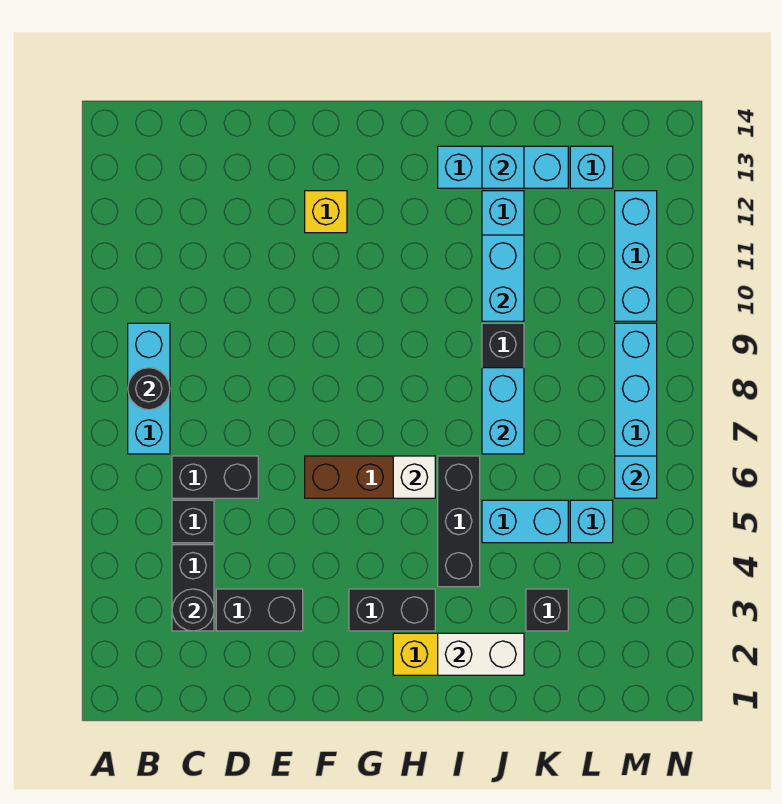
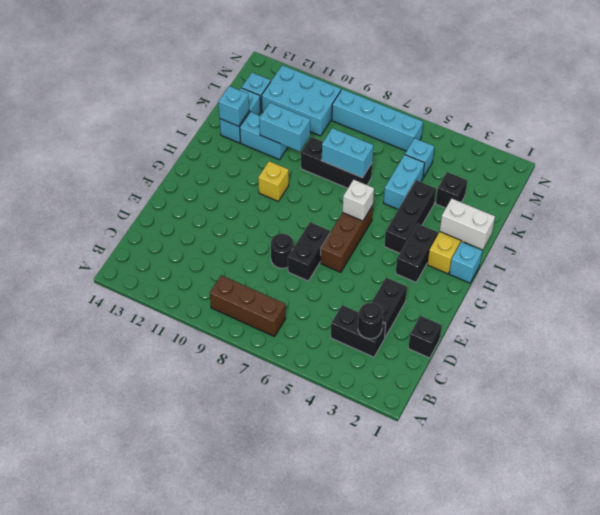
cyan 1x3 brick [128,323,170,454] -> brown 1x3 brick [210,275,285,337]
black 1x1 round brick [128,368,170,410] -> black 1x1 round brick moved to [271,234,294,268]
black 1x1 brick [172,500,214,543] -> black 1x1 brick moved to [408,316,442,358]
black 1x2 brick [172,456,258,498] -> black 1x2 brick moved to [288,222,330,281]
yellow 1x1 brick [305,191,347,233] -> yellow 1x1 brick moved to [258,161,289,201]
white 1x2 brick [438,633,524,675] -> white 1x2 brick turned to [440,198,495,249]
black 1x3 brick [438,456,480,587] -> black 1x3 brick turned to [384,180,436,253]
cyan 1x3 brick [438,146,568,188] -> cyan 1x2 brick [220,88,261,143]
cyan 1x1 brick [615,456,657,498] -> cyan 1x1 brick moved to [449,242,482,283]
cyan 1x3 brick [615,191,657,321] -> cyan 2x3 brick [262,65,341,136]

